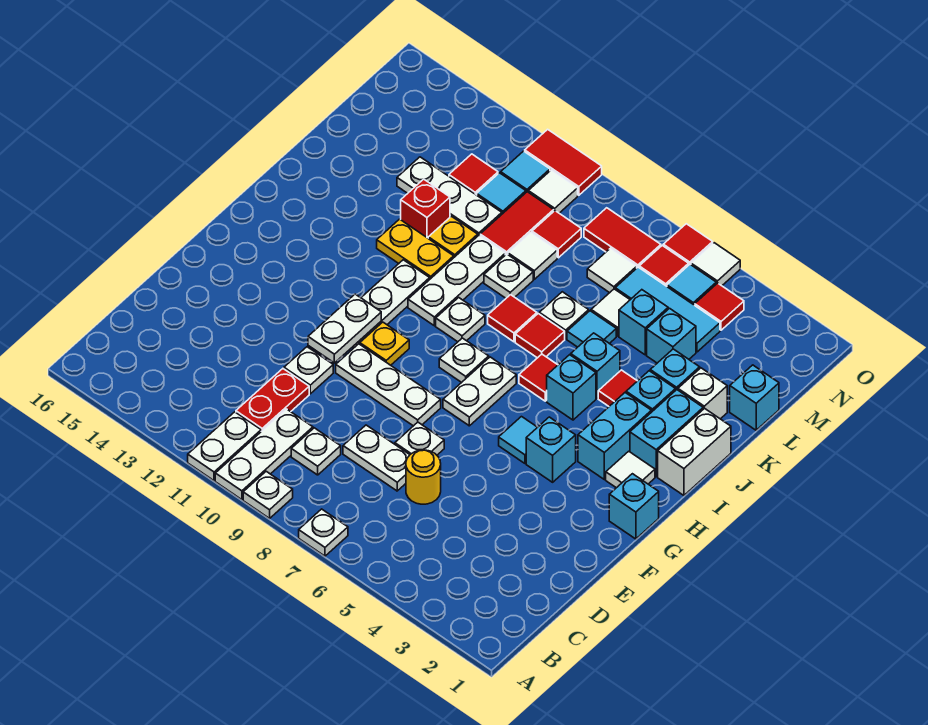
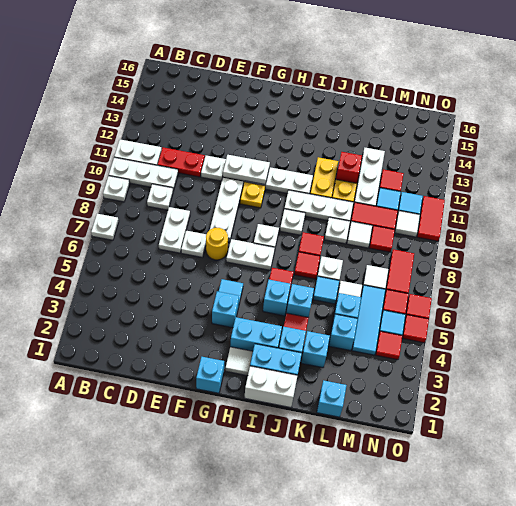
yellow 1x1 round brick [406,450,441,504] -> yellow 1x1 round brick moved to [206,228,228,260]
white 1x1 brick [678,368,727,419] -> none
white 1x1 tile [691,243,740,286] -> red 1x1 tile [403,315,429,343]

